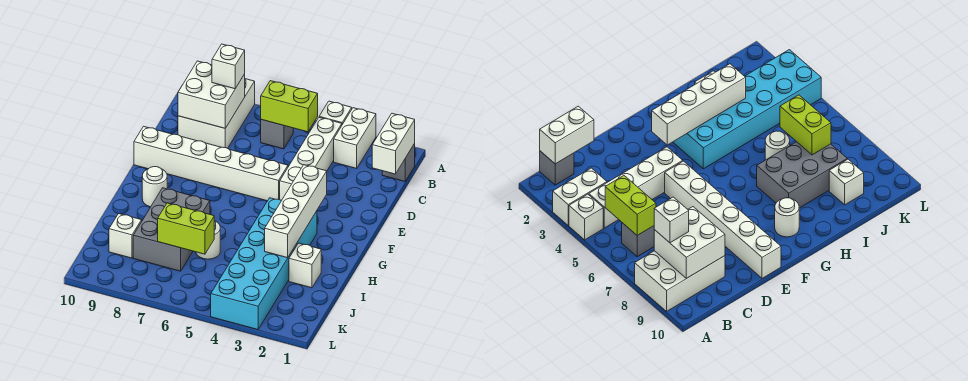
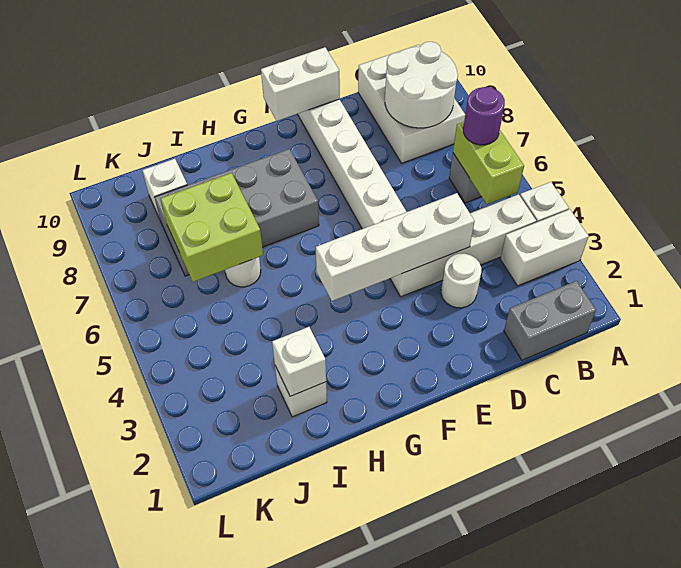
white 2x3 brick [178,79,255,148] -> white 2x3 brick turned to [358,45,465,163]
grey 1x1 brick [382,144,415,181] -> grey 1x2 brick [504,281,596,360]
white 1x2 brick [372,113,415,174] -> white 1x2 brick moved to [261,47,340,121]
none -> purple 1x1 round brick [463,87,505,145]
white 2x2 brick [178,61,245,128] -> white 2x2 round brick [385,42,458,128]
white 1x1 brick [212,44,245,89] -> white 1x1 brick moved to [272,327,326,396]
white 1x4 brick [265,165,327,258] -> white 1x4 brick moved to [316,193,475,301]
cyan 2x6 brick [211,198,317,330] -> none
white 1x1 round brick [142,167,167,207] -> white 1x1 round brick moved to [441,254,481,308]
grey 2x3 brick [133,188,210,271] -> grey 2x4 brick [154,149,319,276]
lime 1x2 brick [158,203,214,254] -> lime 2x2 brick [160,173,263,282]

